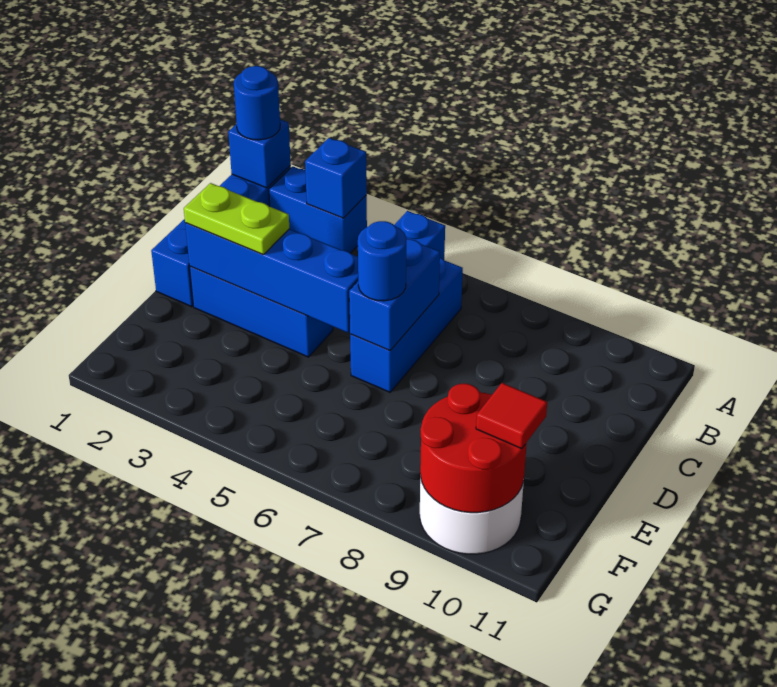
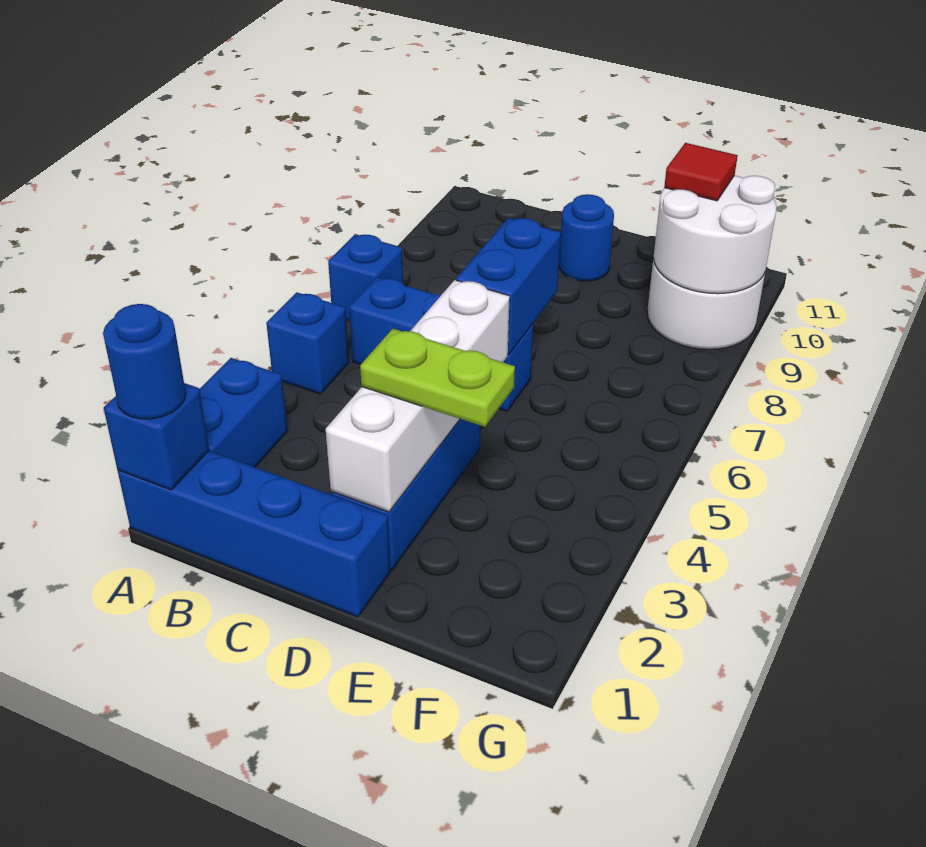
blue 1x1 brick [305,138,367,218] -> blue 1x1 brick moved to [328,234,403,321]
blue 1x2 brick [349,238,440,351] -> blue 1x2 brick turned to [456,218,561,354]
blue 1x4 brick [185,223,358,333] -> white 1x4 brick [326,280,510,512]
lime 1x2 plate [184,183,289,255] -> lime 1x2 plate turned to [360,329,515,427]
blue 1x1 round brick [358,221,406,301] -> blue 1x1 round brick moved to [559,194,614,281]
red 2x2 round brick [420,384,527,513] -> white 2x2 round brick [654,175,777,294]

